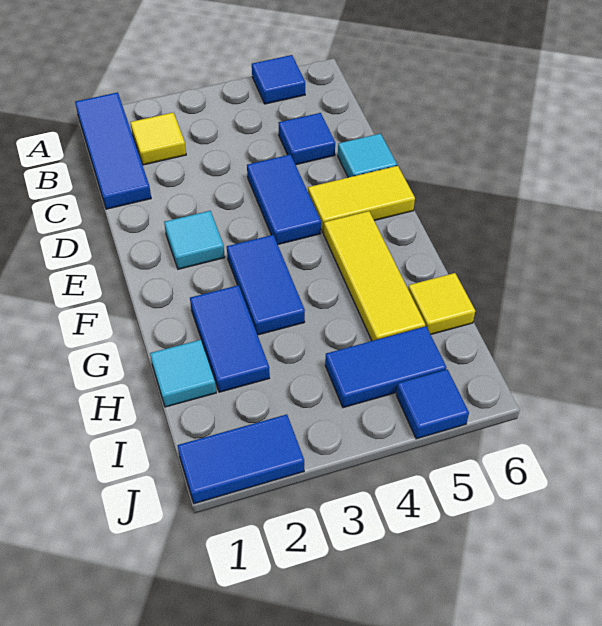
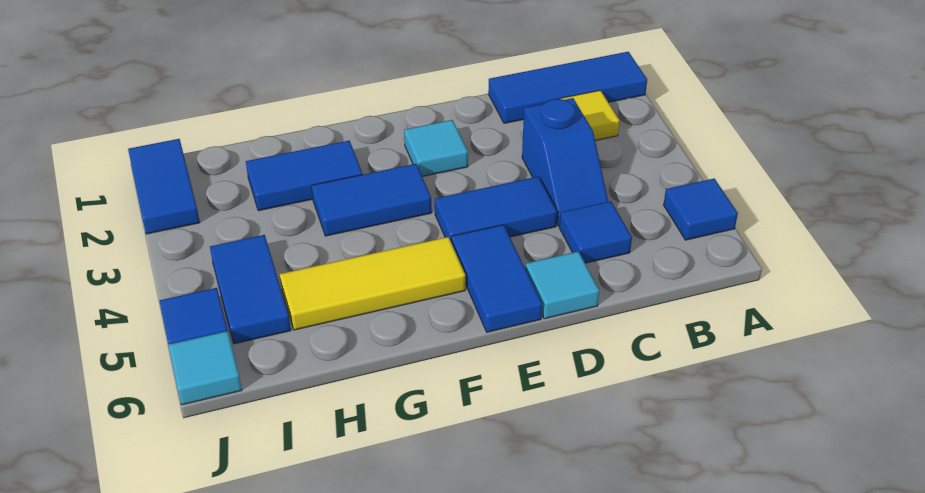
none -> blue 1x2 slope [522,98,608,226]
yellow 1x2 tile [308,166,415,233] -> blue 1x2 tile [451,225,542,332]
cyan 1x1 tile [150,340,216,407] -> cyan 1x1 tile moved to [168,331,242,405]
yellow 1x1 tile [408,273,475,335] -> none

